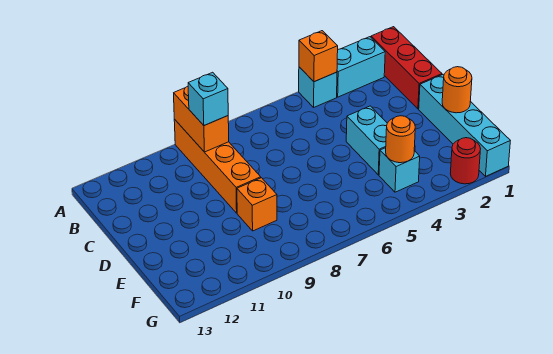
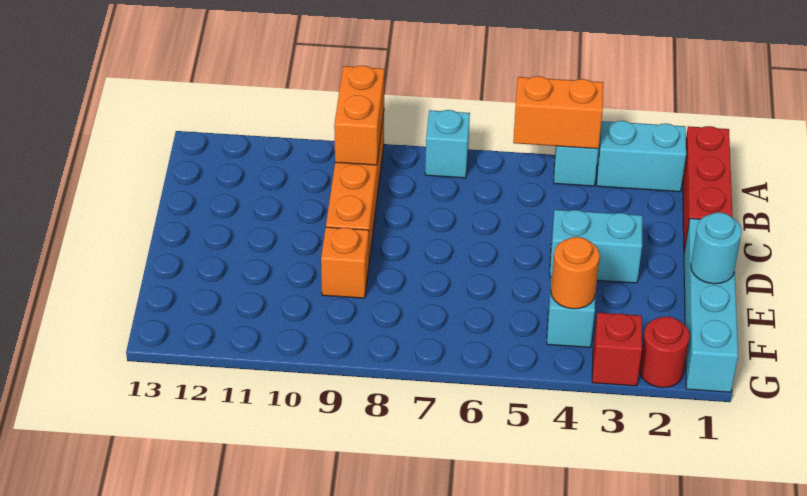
orange 1x1 brick [299,31,338,82] -> orange 1x2 brick [513,76,603,149]
cyan 1x1 brick [188,72,228,126] -> cyan 1x1 brick moved to [425,110,470,178]
cyan 1x2 brick [346,106,387,175] -> cyan 1x2 brick turned to [550,210,642,283]
orange 1x1 round brick [442,67,472,113] -> cyan 1x1 round brick [691,212,742,284]
none -> red 1x1 brick [592,313,642,386]

